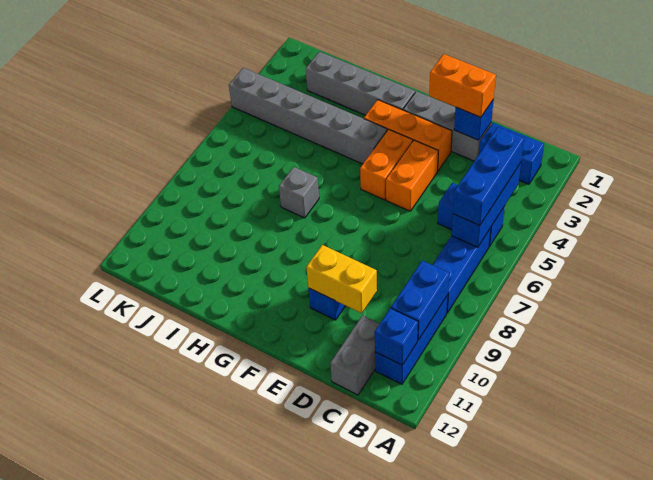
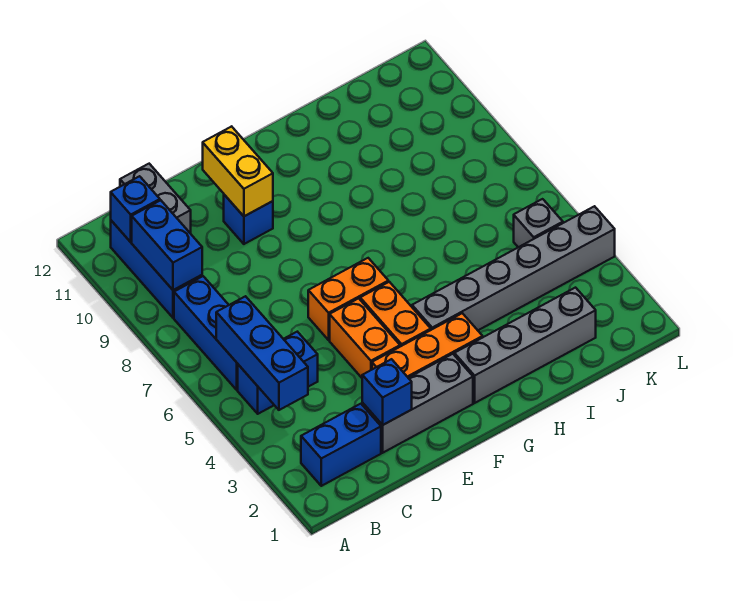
blue 1x3 brick [453,127,524,226] -> none
orange 1x2 brick [429,54,496,117] -> orange 1x2 brick moved to [308,258,388,340]
yellow 1x2 brick [306,245,377,313] -> yellow 1x2 brick turned to [203,126,273,216]
grey 1x1 brick [279,167,319,218] -> grey 1x1 brick moved to [514,199,563,247]

